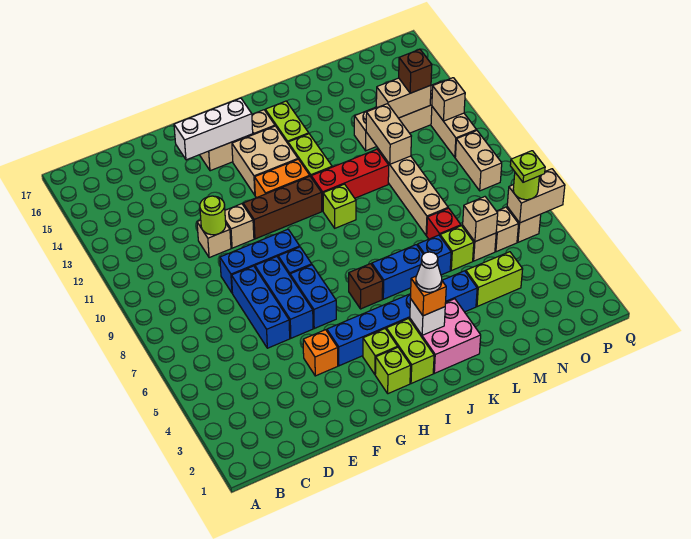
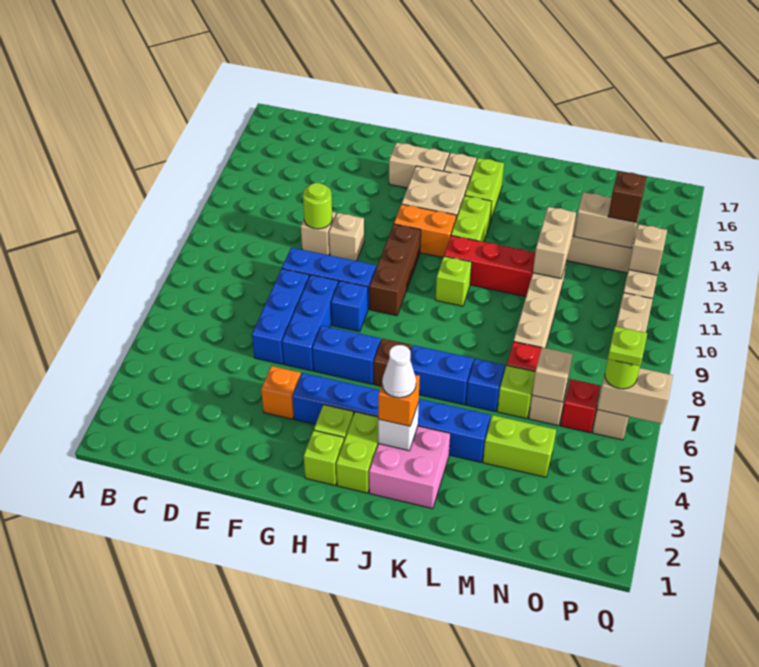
white 1x3 brick [174,98,253,160] -> none
blue 1x2 brick [290,265,336,328] -> blue 1x2 brick turned to [312,326,381,384]
brown 1x3 brick [243,176,322,239] -> brown 1x3 brick turned to [370,224,421,316]
tan 1x1 brick [495,207,519,252] -> red 1x1 brick [561,379,601,433]

